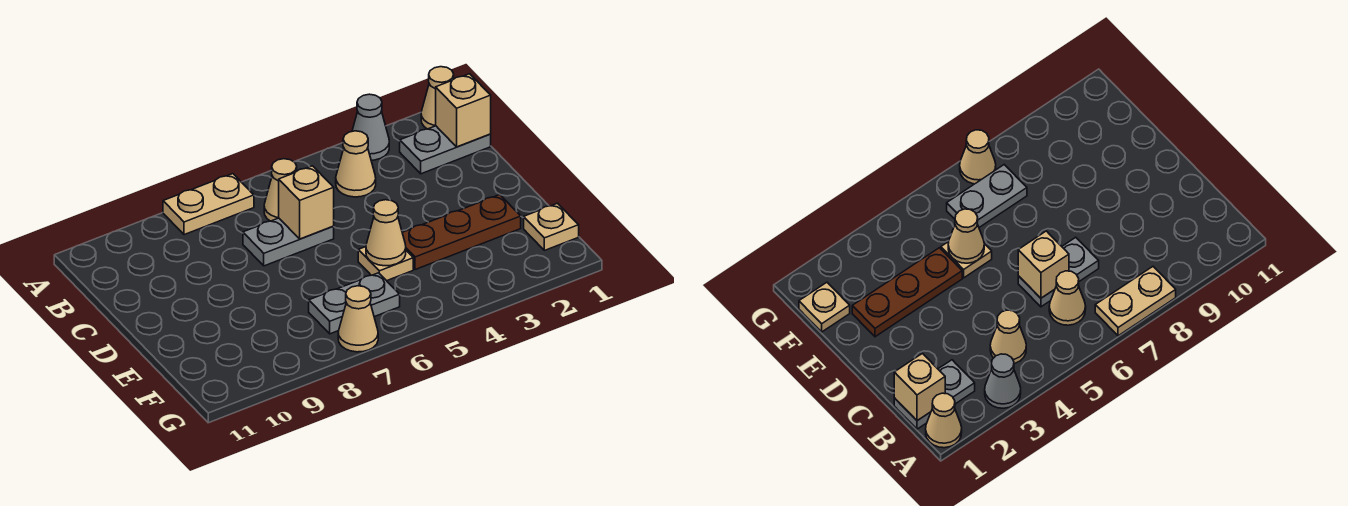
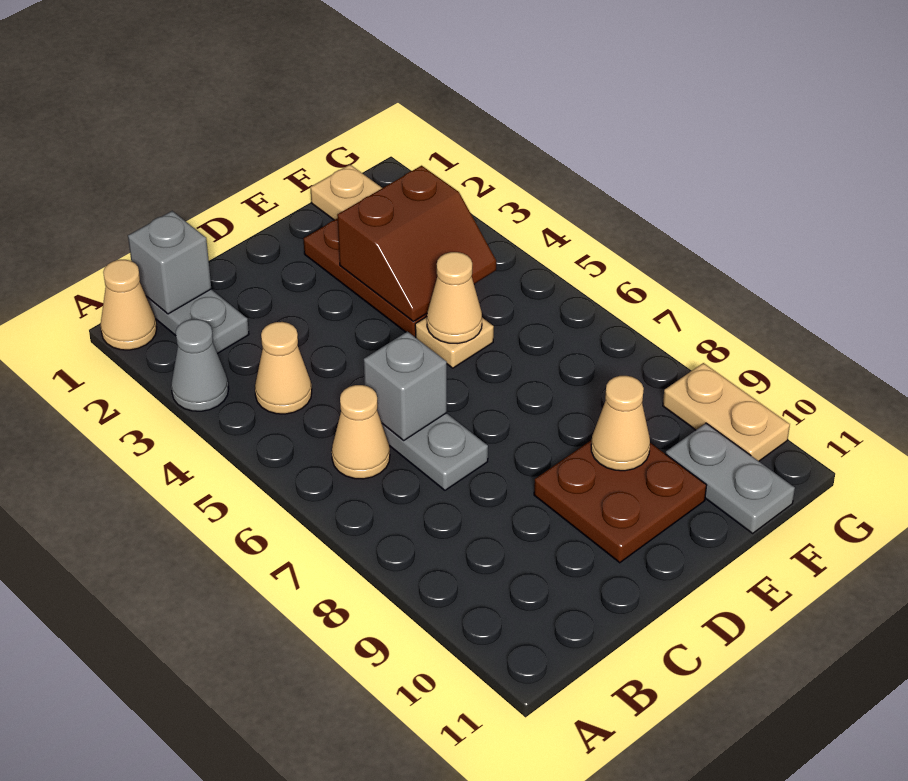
tan 1x2 plate [163,174,254,235] -> tan 1x2 plate moved to [663,363,790,461]
tan 1x1 brick [436,74,491,147] -> grey 1x1 brick [128,211,211,314]
tan 1x1 brick [279,166,334,239] -> grey 1x1 brick [364,332,447,440]
none -> brown 2x2 plate [534,440,707,563]
none -> brown 2x2 slope [337,166,496,321]
grey 1x2 plate [309,273,400,334] -> grey 1x2 plate moved to [666,423,795,533]
tan 1x1 cone [338,286,378,352] -> tan 1x1 cone moved to [591,376,650,471]

